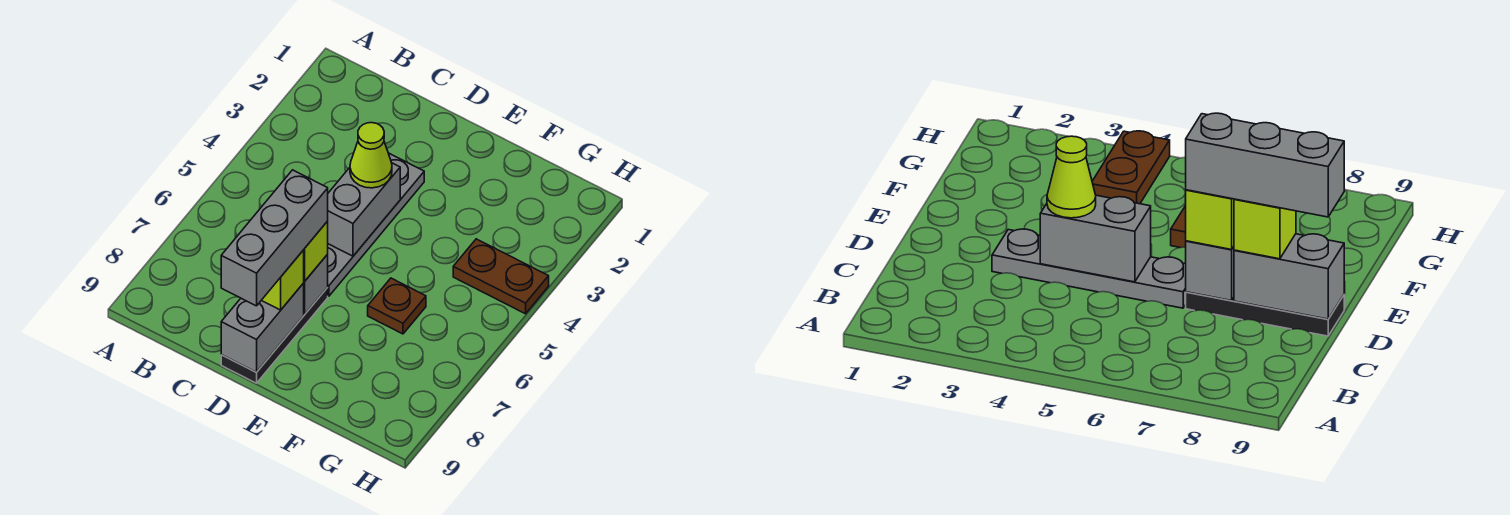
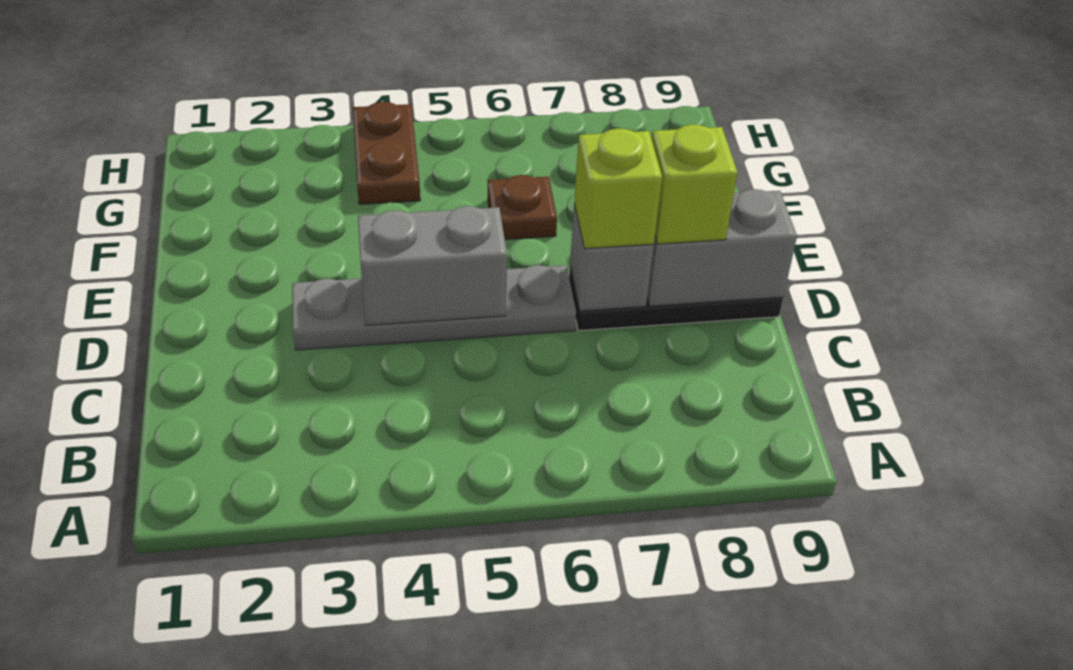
lime 1x1 cone [350,123,392,188] -> none
grey 1x3 brick [221,170,328,306] -> none

